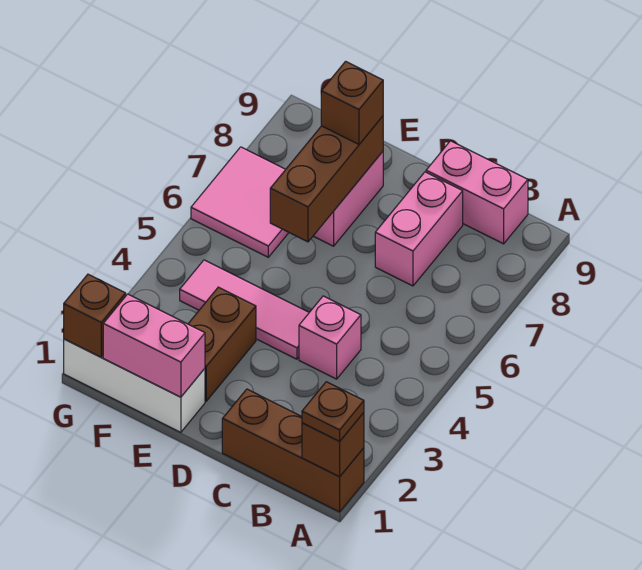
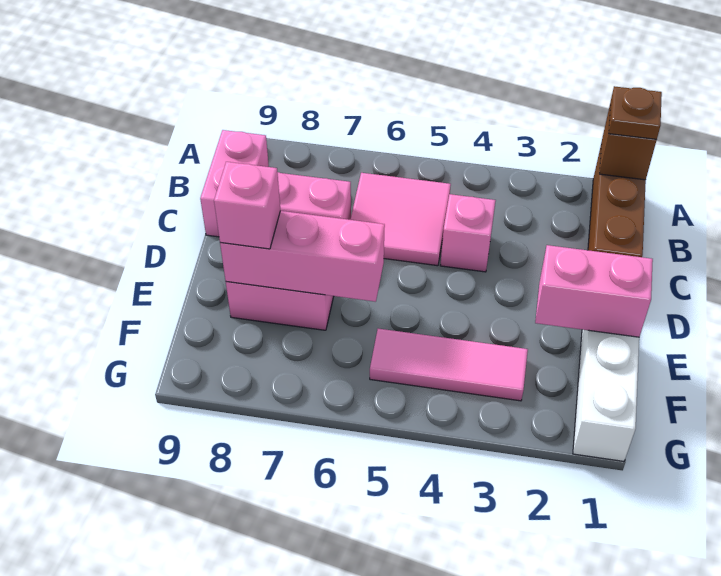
pink 1x3 tile [180,260,309,359] -> pink 1x3 tile turned to [370,329,528,401]
pink 1x2 brick [103,294,205,397] -> pink 1x2 brick turned to [535,245,653,337]
brown 1x2 brick [188,287,256,401] -> none
brown 1x3 brick [270,116,383,242] -> pink 1x3 brick [220,211,385,302]
brown 1x1 brick [321,61,383,144] -> pink 1x1 brick [214,162,280,249]
pink 2x2 tile [191,147,289,257] -> pink 2x2 tile moved to [350,173,451,266]
brown 1x1 brick [64,274,126,357] -> none

